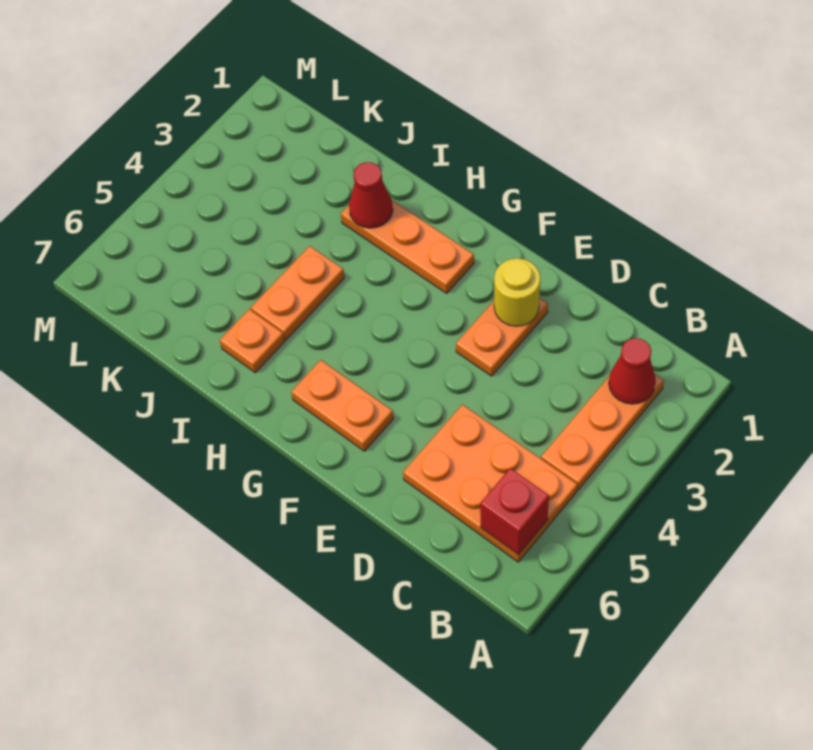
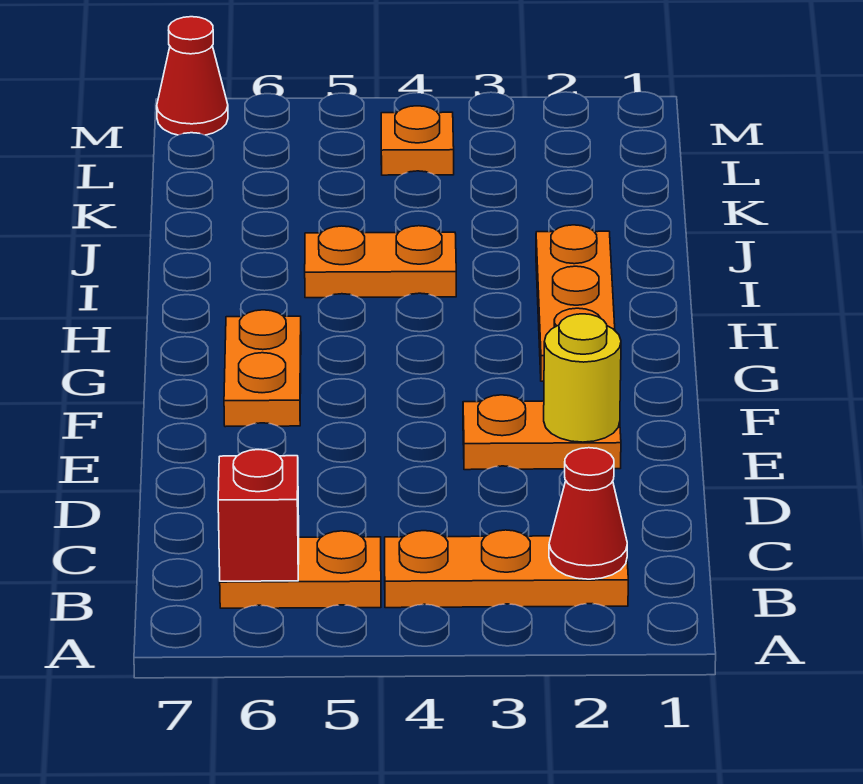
orange 2x3 plate [403,405,577,562] -> orange 1x2 plate [220,531,381,608]
red 1x1 cone [349,162,393,228] -> red 1x1 cone moved to [157,17,228,135]
orange 1x1 plate [220,309,285,372] -> orange 1x1 plate moved to [381,106,454,175]

